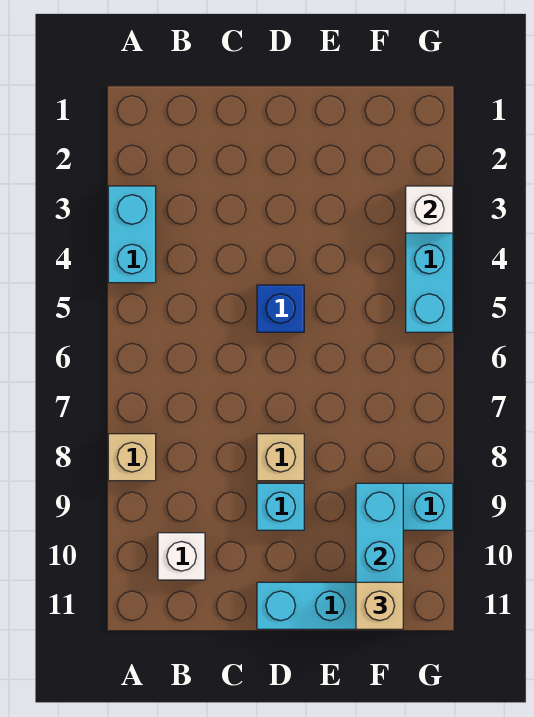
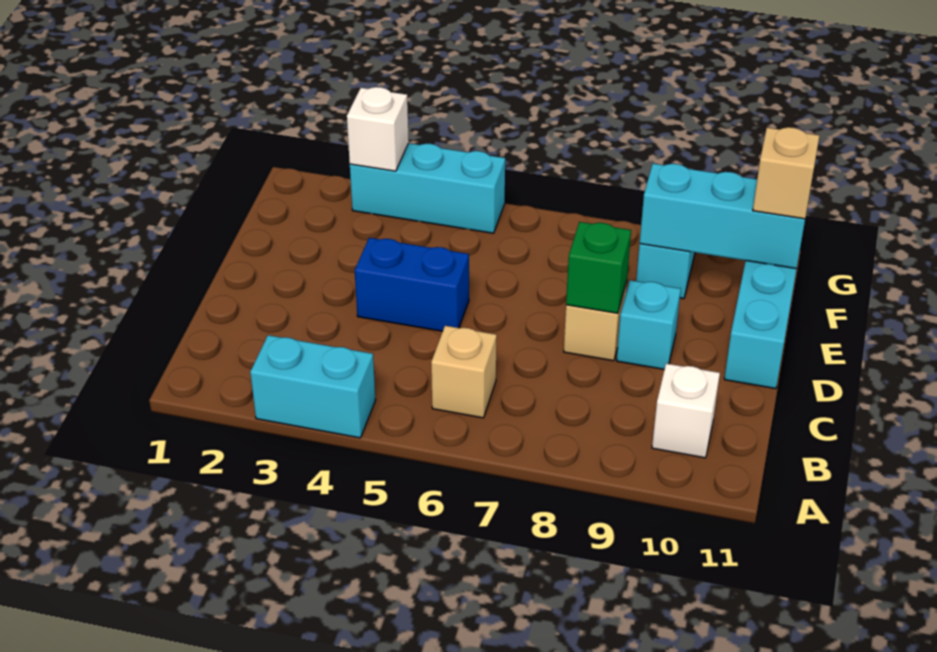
tan 1x1 brick [108,434,156,481] -> tan 1x1 brick moved to [431,326,497,418]
blue 1x1 brick [257,285,304,332] -> blue 1x2 brick [355,238,469,331]
none -> green 1x1 brick [566,222,631,313]

